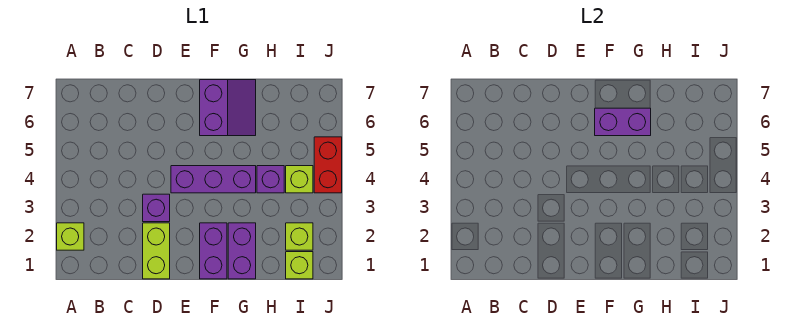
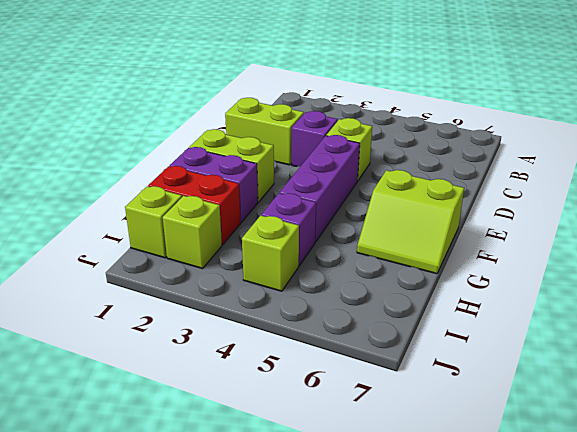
lime 1x1 brick [57,223,84,250] -> lime 1x1 brick moved to [326,118,372,180]
purple 1x2 brick [200,223,227,279] -> lime 1x2 brick [190,129,274,202]
purple 2x2 slope [200,80,256,136] -> lime 2x2 slope [357,170,464,274]
purple 1x2 brick [595,108,651,136] -> none
red 1x2 brick [314,137,342,193] -> red 1x2 brick moved to [148,166,241,245]

